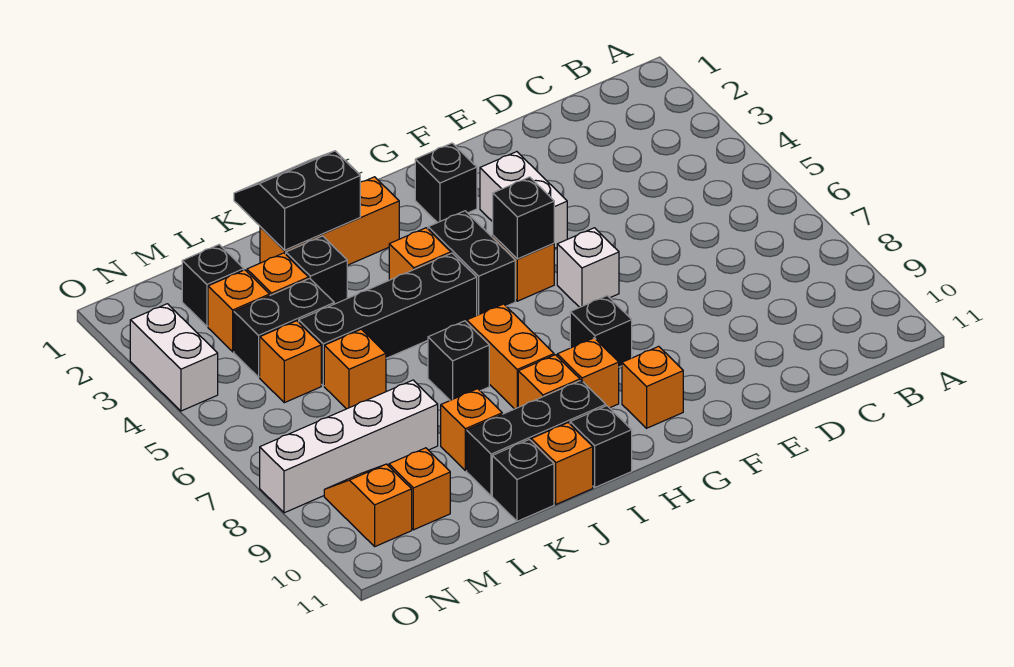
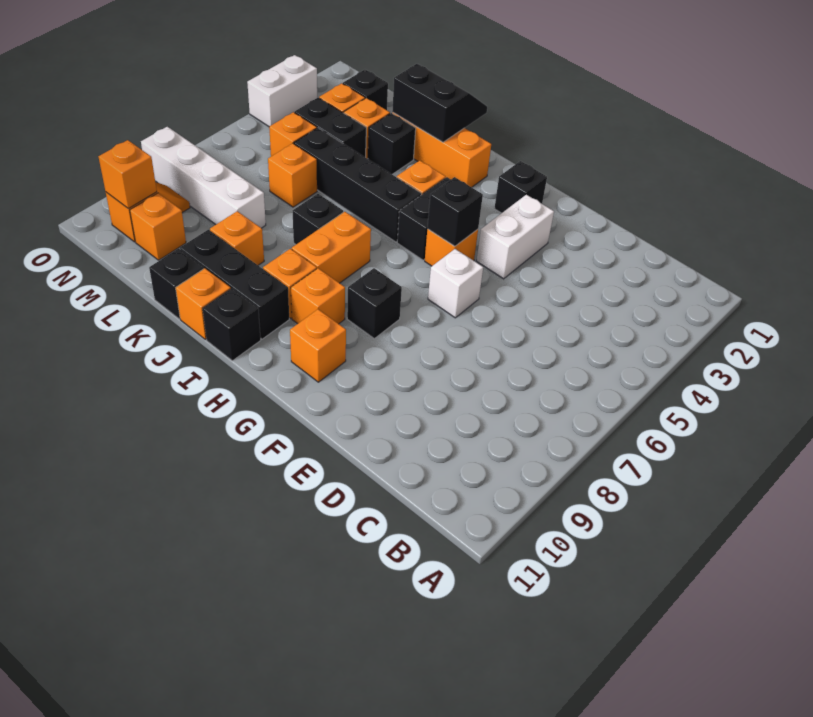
none -> orange 1x1 brick [99,140,157,209]

